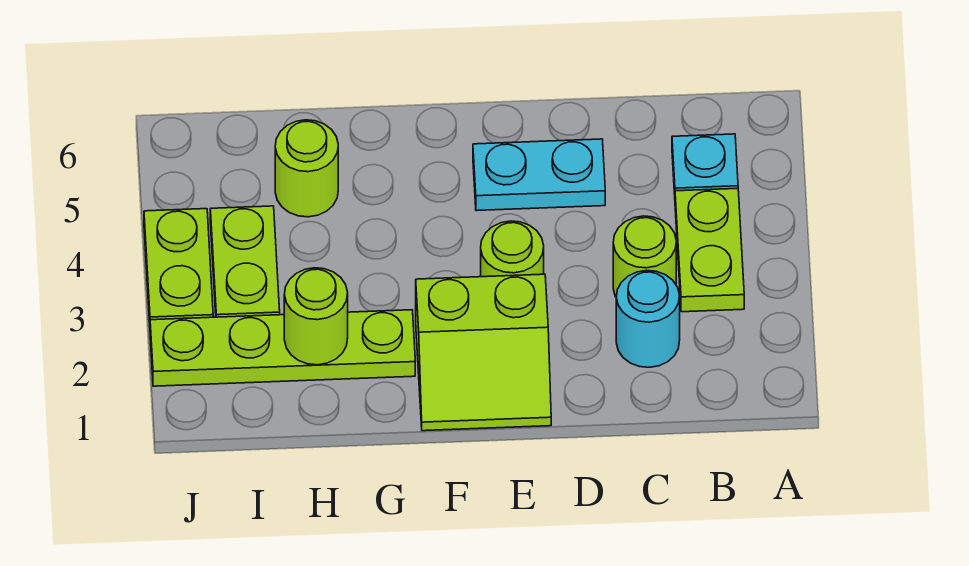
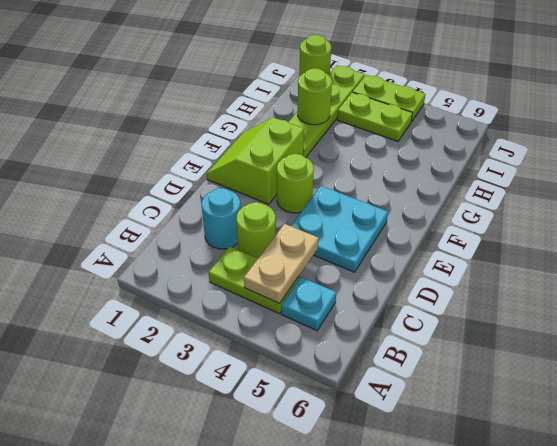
none -> tan 1x2 plate [244,224,319,304]
cyan 1x2 plate [473,139,605,211] -> cyan 2x2 plate [291,186,388,272]
lime 1x1 round brick [275,120,338,217] -> lime 1x1 round brick moved to [299,35,331,77]

